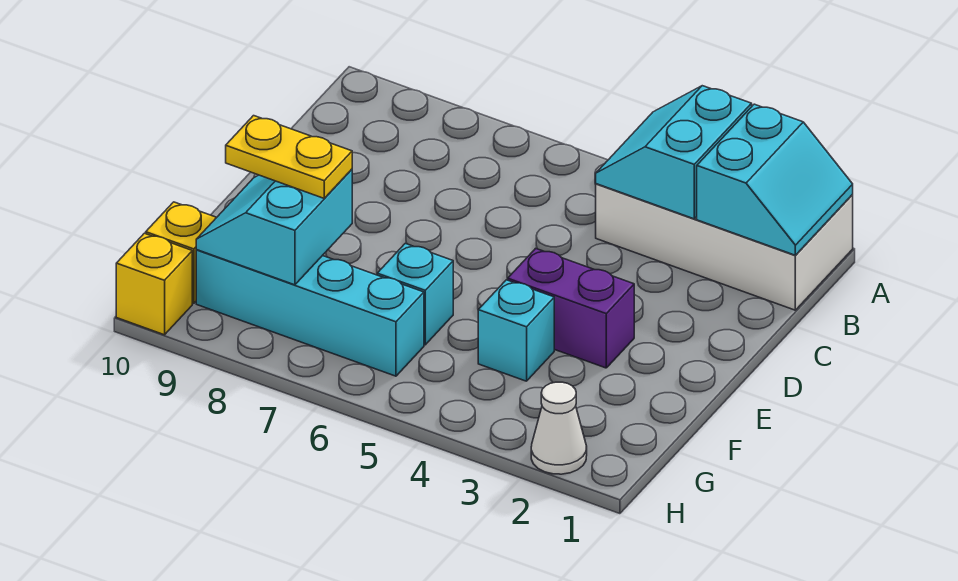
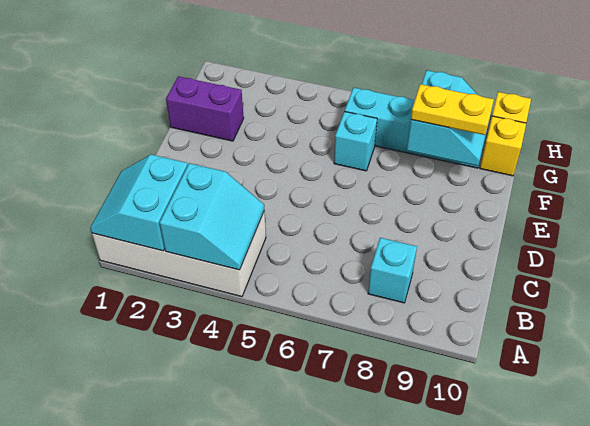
purple 1x2 brick [508,248,634,368] -> purple 1x2 brick moved to [166,76,244,141]
cyan 1x1 brick [478,280,554,381] -> cyan 1x1 brick moved to [368,238,417,303]
white 1x1 cone [531,382,587,474] -> none

